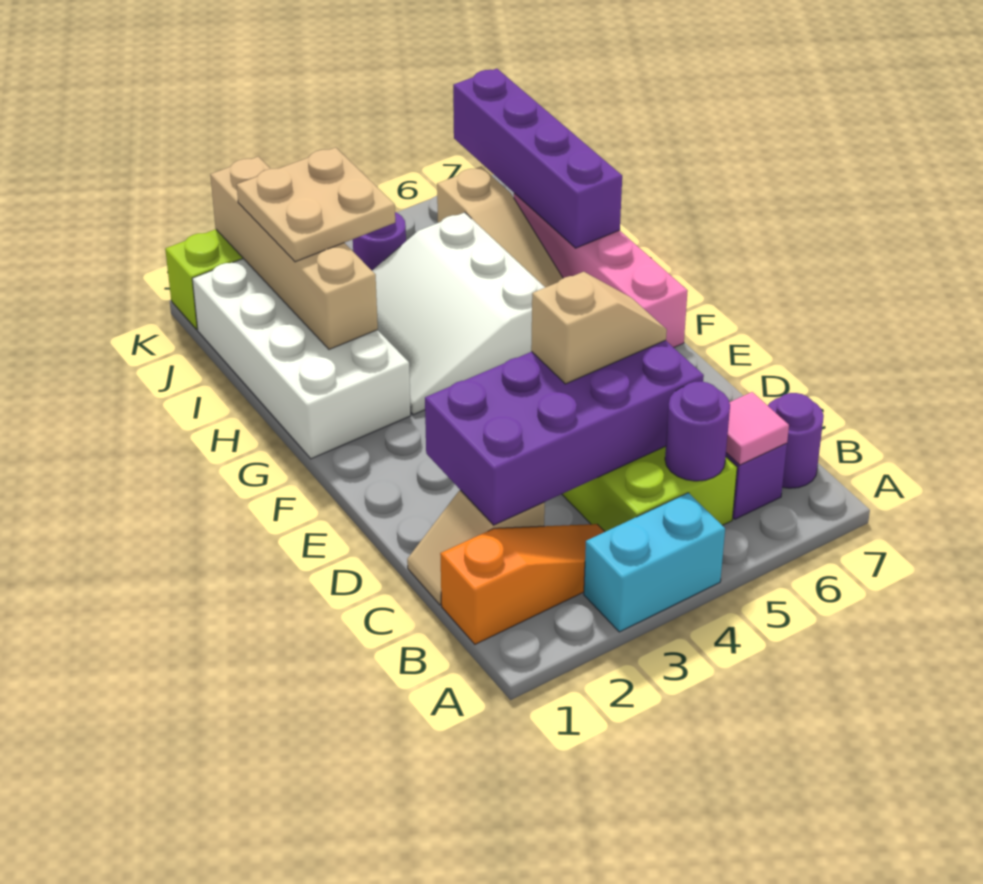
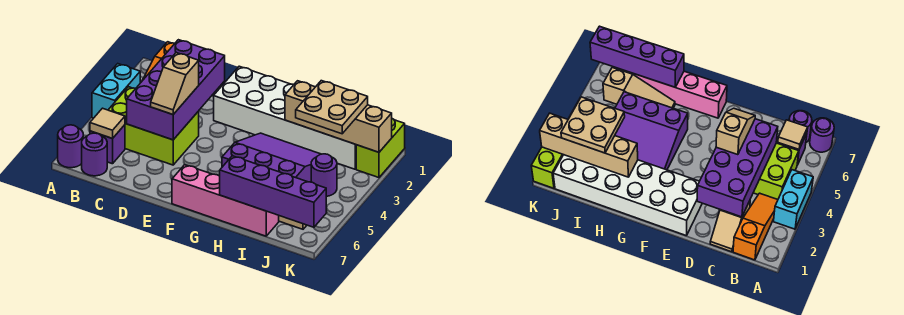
purple 1x1 round brick [665,381,730,481] -> purple 1x1 round brick moved to [58,125,83,168]
pink 1x1 tile [726,392,789,465] -> tan 1x1 tile [90,108,125,139]
white 2x4 brick [192,259,411,459] -> white 2x6 brick [214,66,356,169]
white 3x3 slope [372,212,545,415] -> purple 3x3 slope [222,133,320,182]

